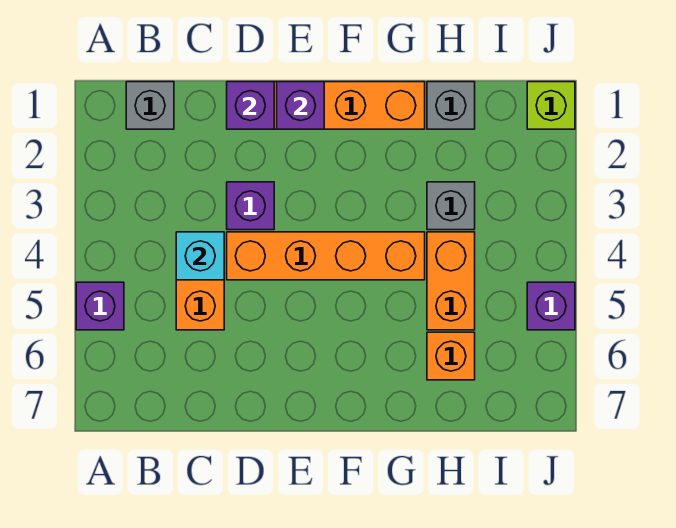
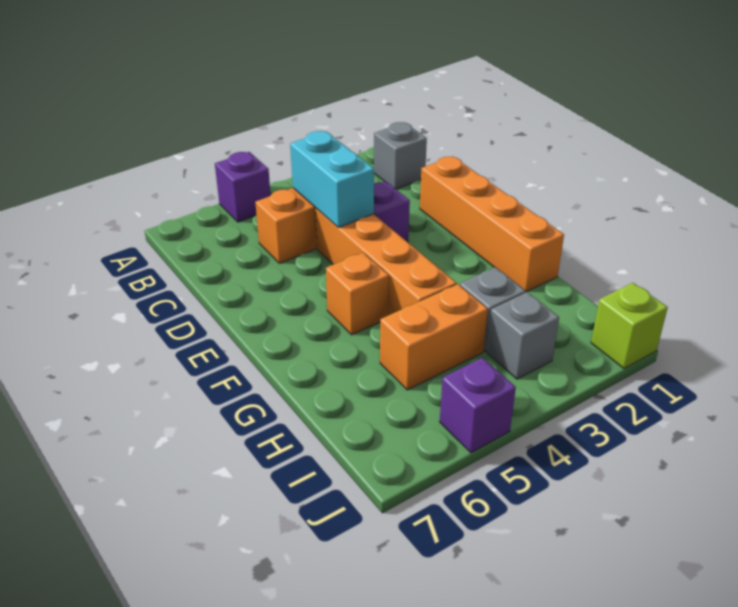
cyan 1x1 brick [176,232,224,280] -> cyan 1x2 brick [290,131,374,228]
purple 1x1 brick [227,82,274,129] -> none
purple 1x1 brick [277,82,324,129] -> none
grey 1x1 brick [427,82,475,129] -> grey 1x1 brick moved to [487,292,559,379]
orange 1x1 brick [427,332,475,380] -> orange 1x1 brick moved to [326,253,389,335]

